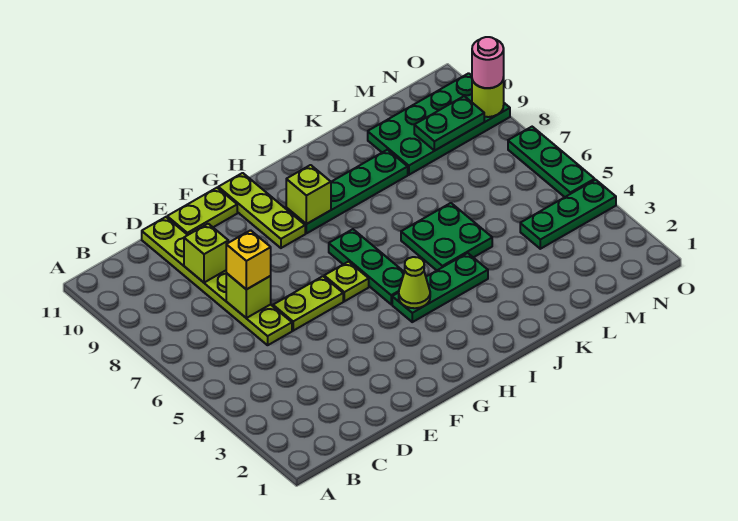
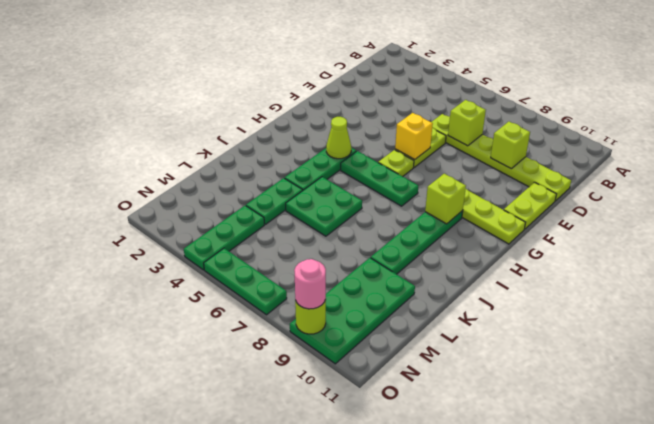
yellow 1x1 brick [226,230,271,289] -> yellow 1x1 brick moved to [395,113,433,160]
green 1x2 plate [414,96,484,151] -> green 1x2 plate moved to [246,178,303,224]

